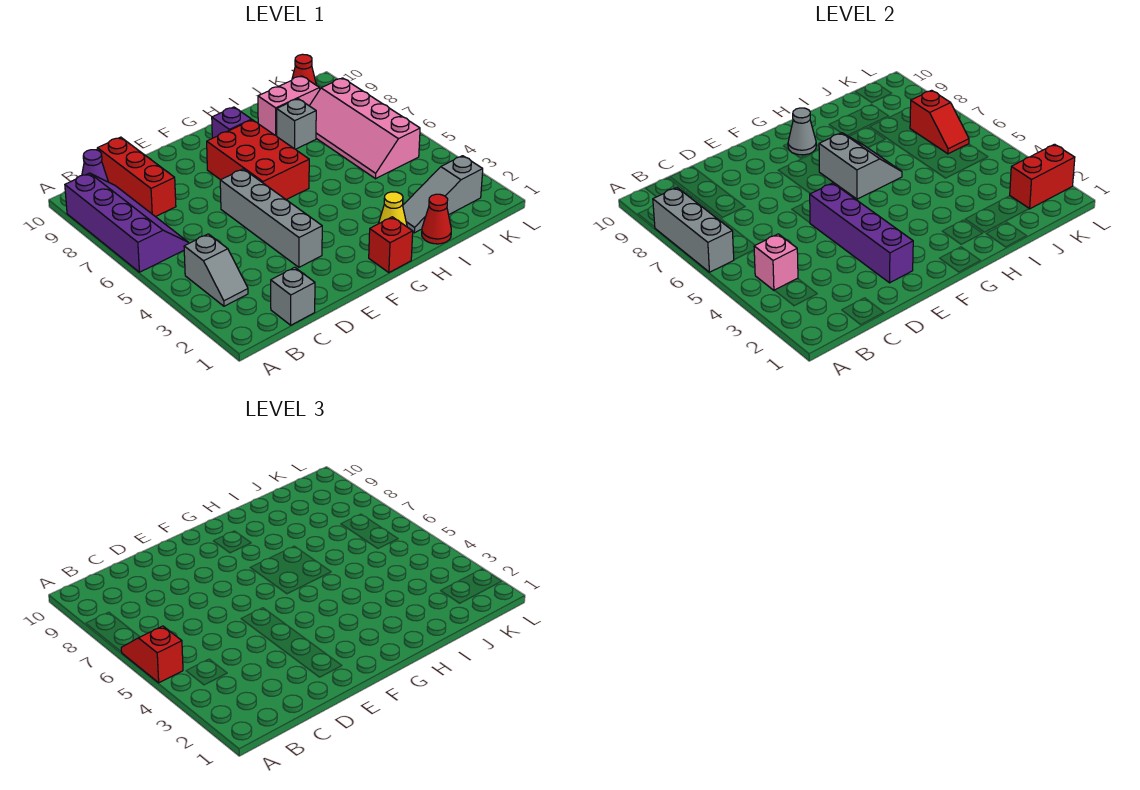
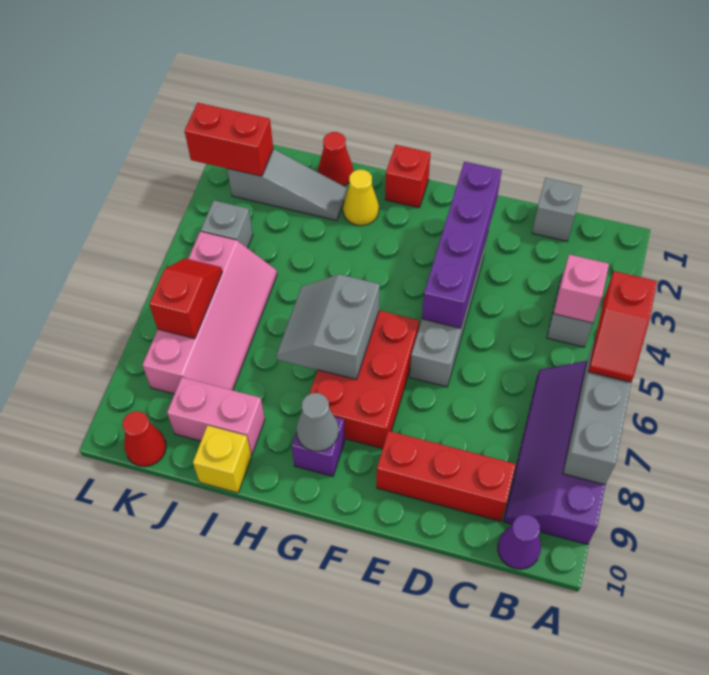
red 1x3 brick [97,137,176,217] -> red 1x3 brick turned to [377,431,516,521]
grey 1x1 brick [277,99,316,149] -> grey 1x1 brick moved to [201,201,253,248]
none -> yellow 1x1 brick [193,425,251,493]

